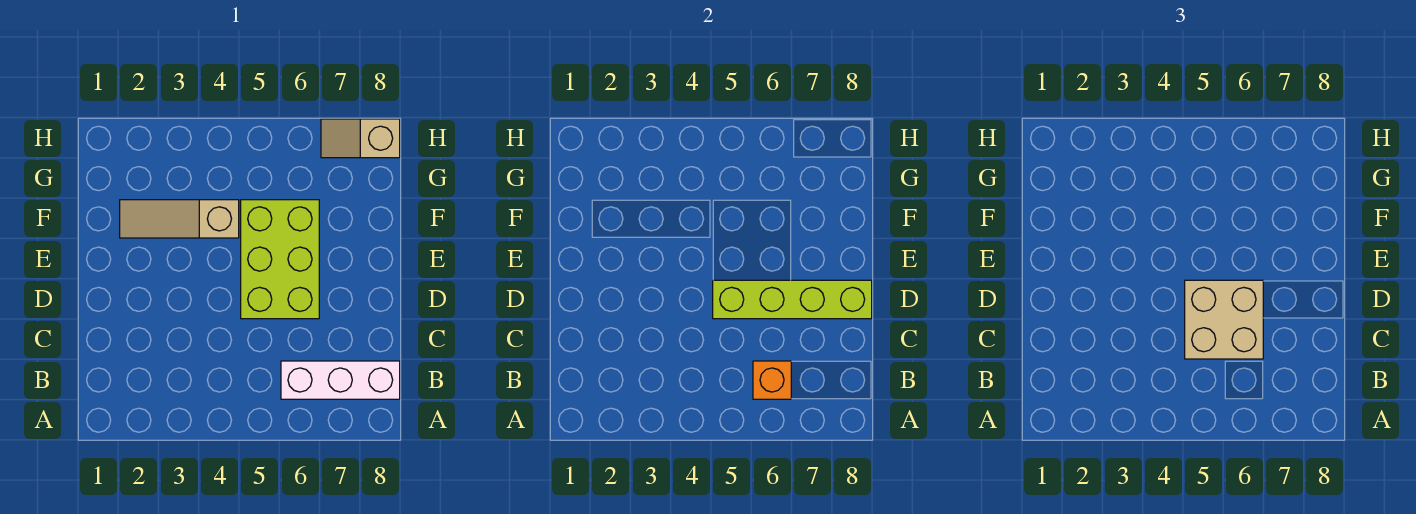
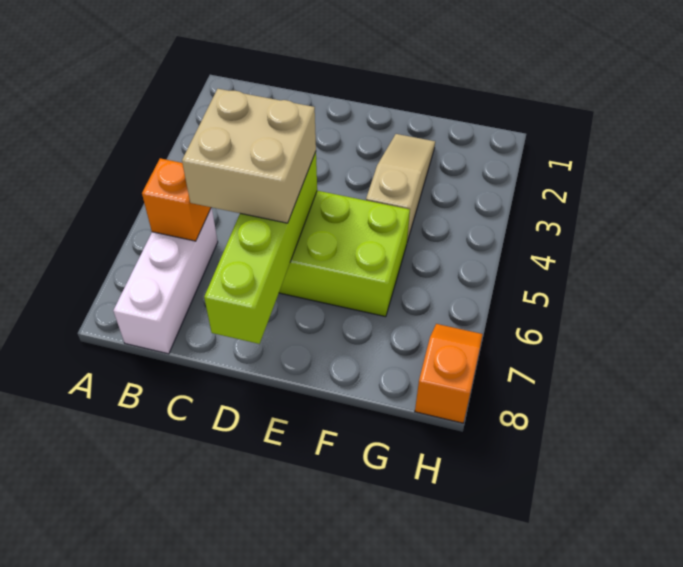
tan 1x2 slope [321,119,400,158] -> orange 1x2 slope [415,324,483,423]

